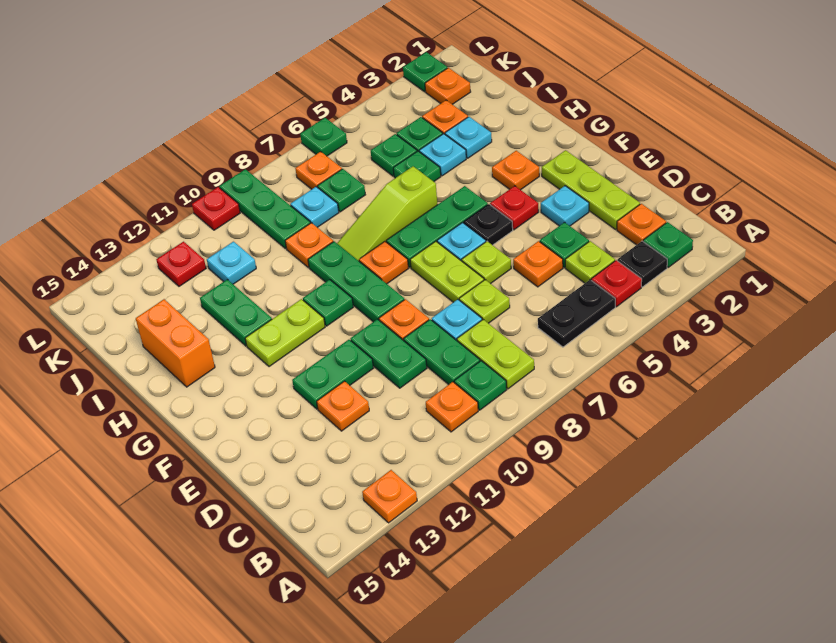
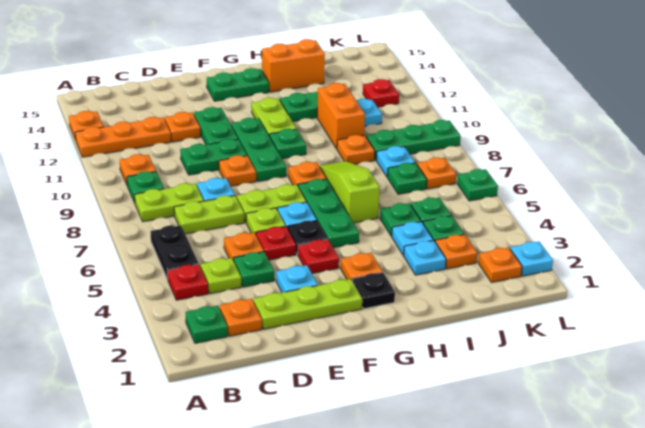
none -> orange 1x3 plate [75,117,171,157]
black 1x1 plate [617,241,667,287] -> black 1x1 plate moved to [353,273,395,309]
green 1x2 plate [404,319,480,385] -> green 1x2 plate moved to [207,68,269,101]
lime 1x1 plate [459,280,510,323] -> lime 1x2 plate [174,196,244,234]
green 1x3 plate [308,241,404,322] -> green 1x3 plate turned to [231,118,286,181]
none -> orange 1x2 brick [317,83,365,149]
green 1x1 plate [403,52,447,92] -> cyan 1x1 plate [510,242,553,276]
red 1x1 plate [192,187,240,230] -> red 1x1 plate moved to [256,227,296,260]

